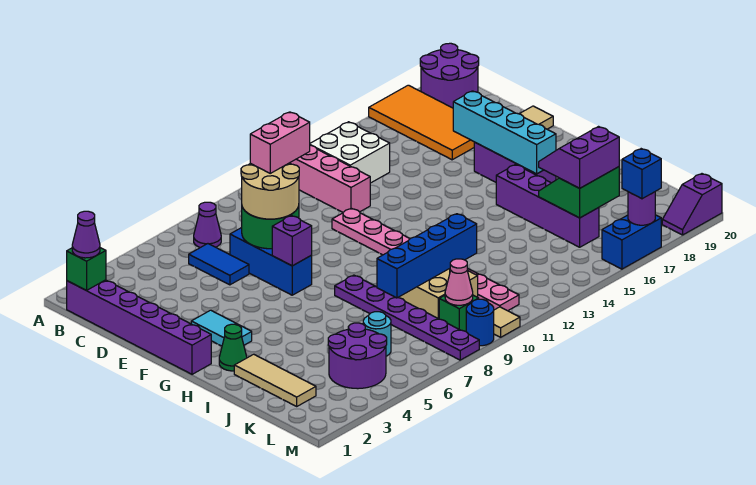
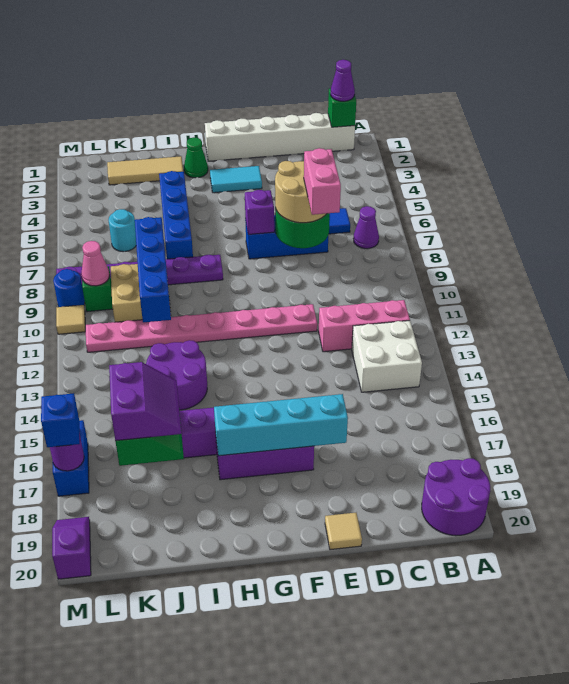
orange 2x4 tile [369,85,474,160] -> none
purple 1x6 brick [67,280,211,374] -> white 1x6 brick [205,113,355,161]
none -> blue 1x4 brick [159,171,193,259]
purple 2x2 round brick [328,323,387,389] -> purple 2x2 round brick moved to [146,340,207,410]

